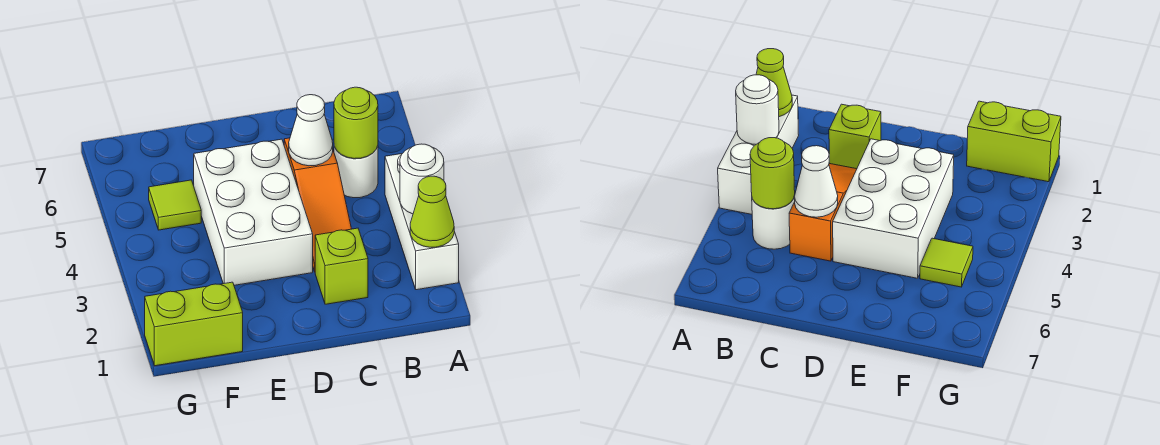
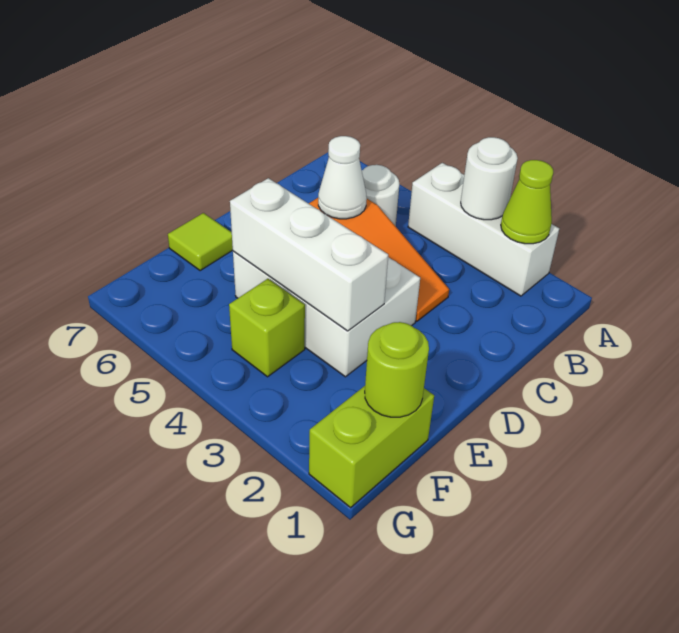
lime 1x1 round brick [334,87,378,159] -> lime 1x1 round brick moved to [365,322,429,417]
lime 1x1 brick [315,228,368,304] -> lime 1x1 brick moved to [229,279,305,377]
none -> white 1x3 brick [230,178,388,331]
lime 1x1 tile [149,180,201,230] -> lime 1x1 tile moved to [168,213,233,271]

